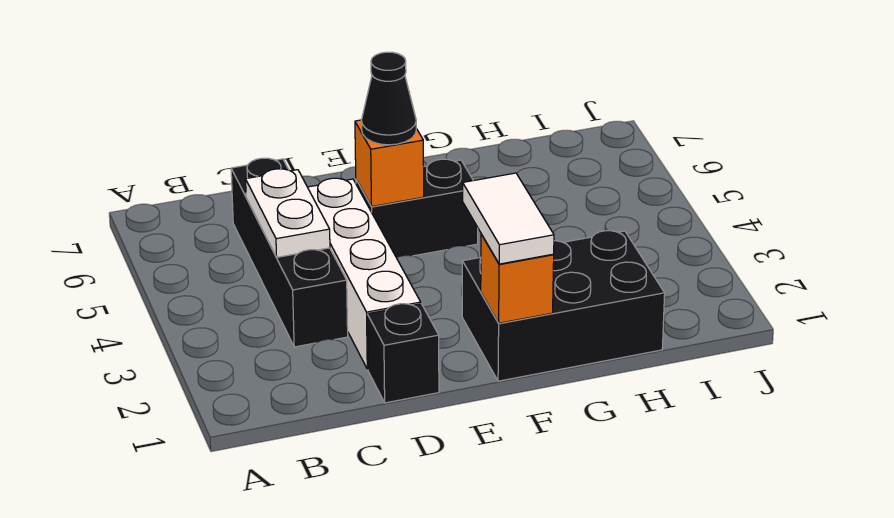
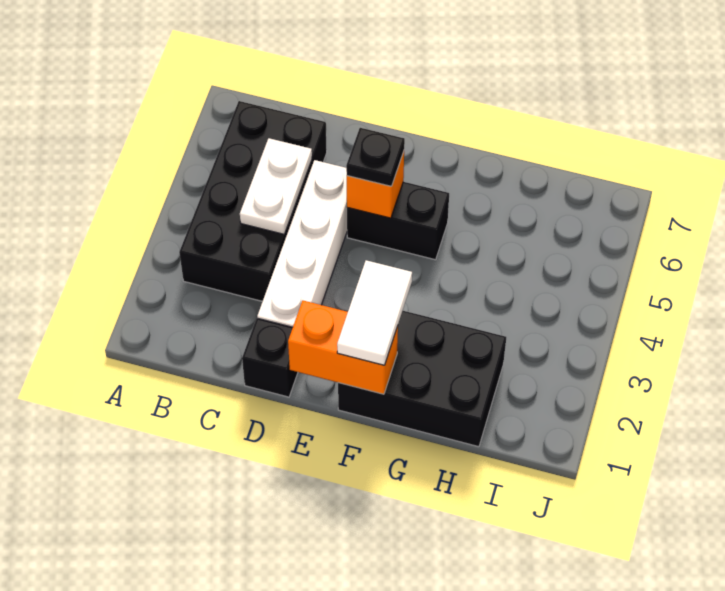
black 1x4 brick [231,158,348,347] -> black 2x4 brick [179,101,327,301]
black 1x1 cone [361,52,416,145] -> black 1x1 plate [346,128,405,186]
orange 1x1 brick [481,234,554,323] -> orange 1x2 brick [288,301,398,394]

